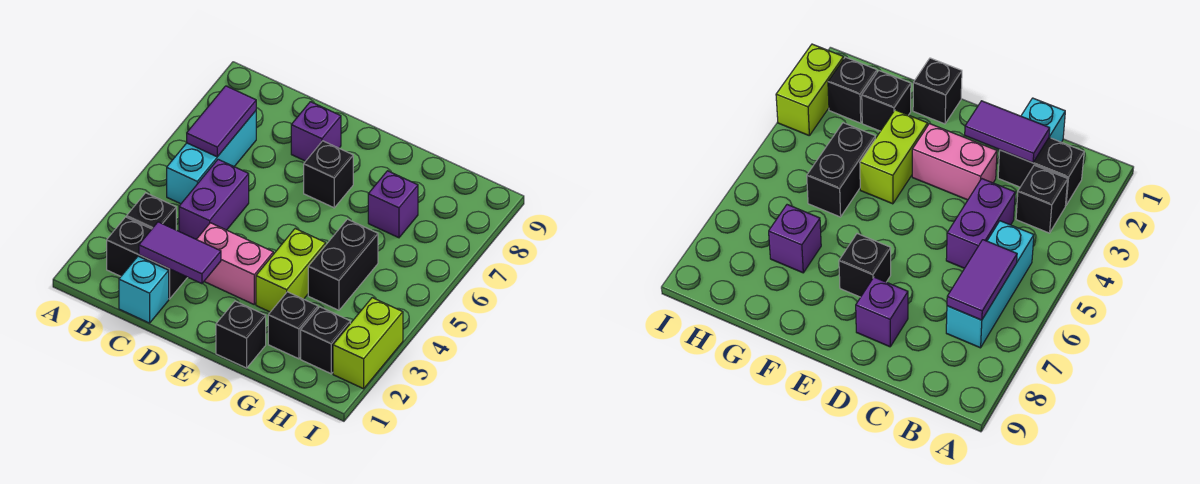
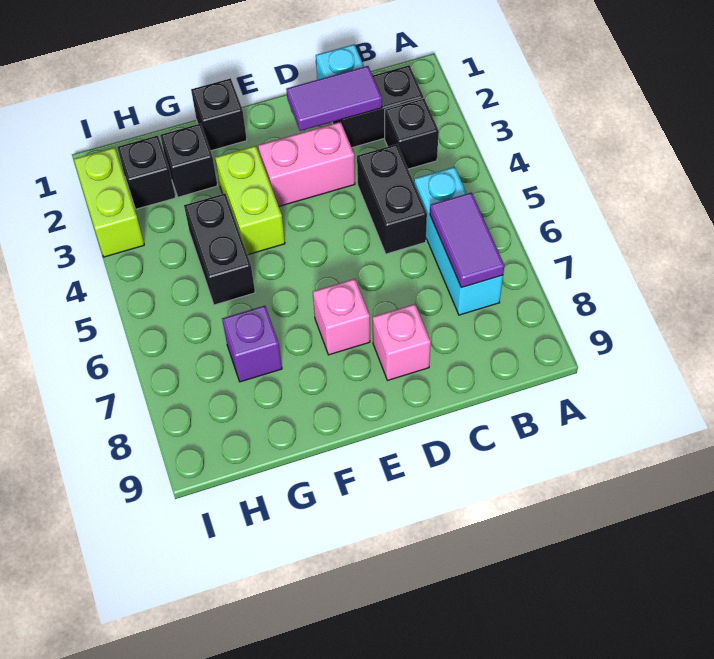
purple 1x2 brick [179,159,249,239] -> black 1x2 brick [357,144,427,254]
purple 1x1 brick [291,102,341,161] -> pink 1x1 brick [373,304,431,380]
black 1x1 brick [304,141,353,208] -> pink 1x1 brick [313,279,370,355]

